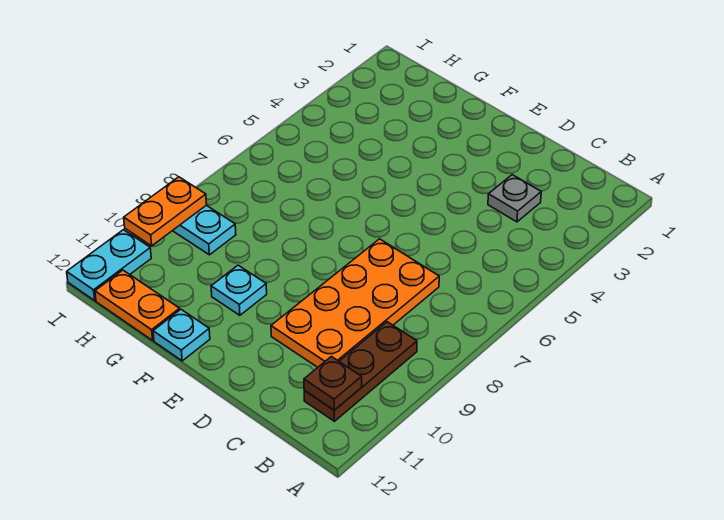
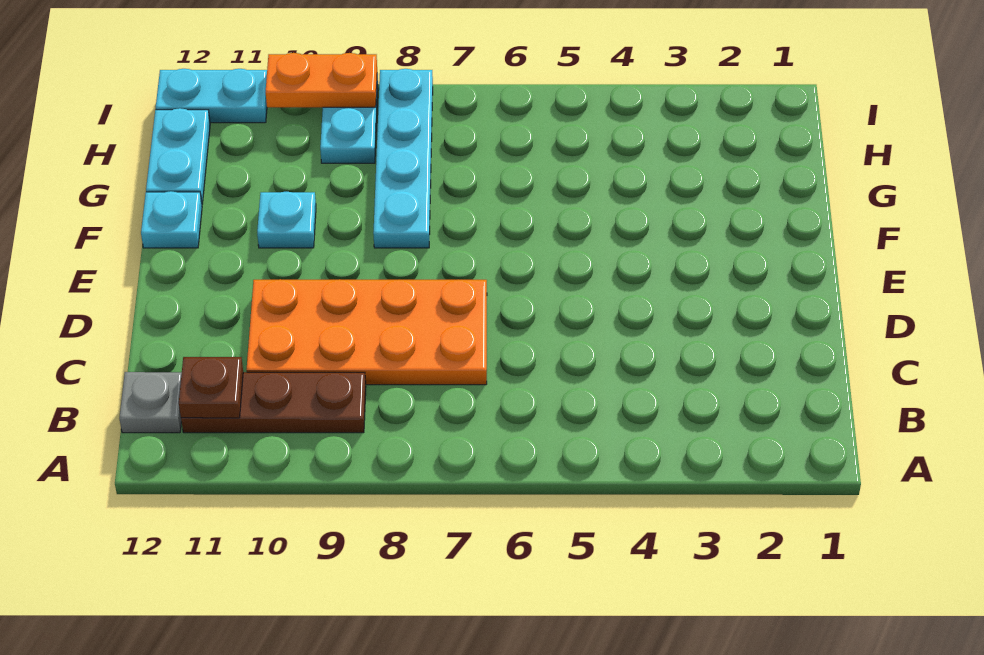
grey 1x1 plate [488,175,541,222] -> grey 1x1 plate moved to [119,372,182,433]
none -> cyan 1x4 plate [373,69,433,248]
orange 1x2 plate [95,270,180,340] -> cyan 1x2 plate [146,108,210,204]

